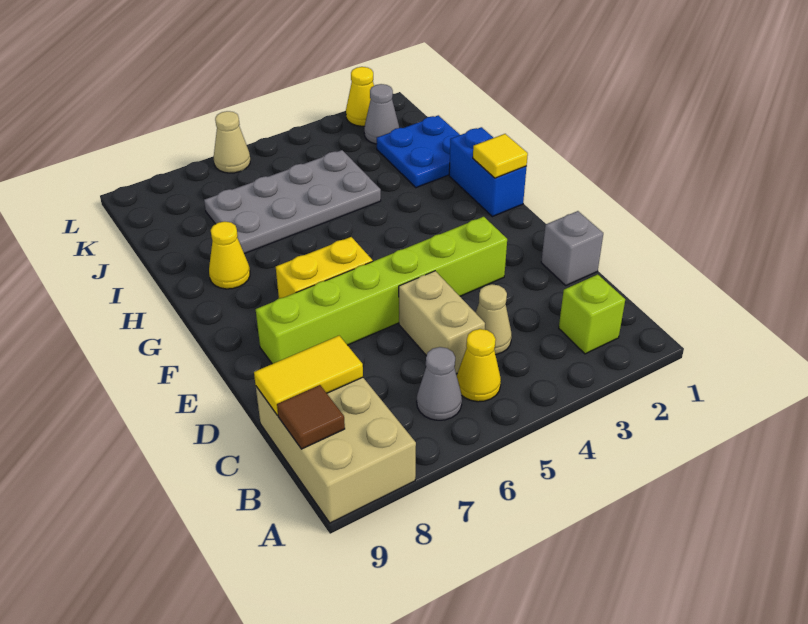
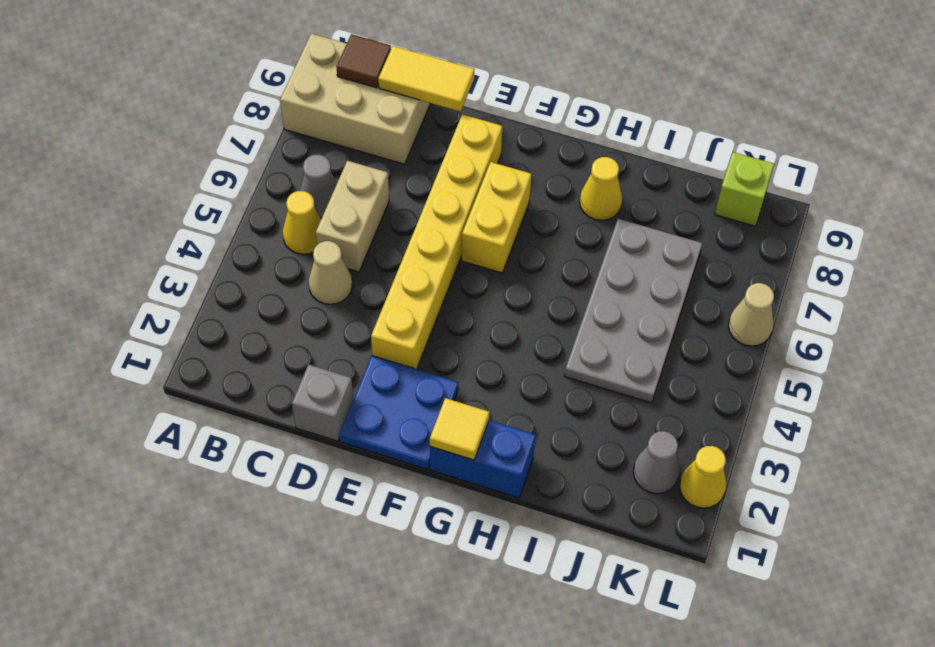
lime 1x1 brick [559,275,625,354] -> lime 1x1 brick moved to [715,152,774,226]
tan 1x2 brick [399,271,485,374] -> tan 1x2 brick turned to [316,161,389,272]
yellow 1x2 tile [254,336,363,415] -> yellow 1x2 tile turned to [378,46,474,112]
lime 1x6 brick [256,217,507,364] -> yellow 1x6 brick [371,114,502,369]
blue 2x2 plate [377,115,460,188] -> blue 2x2 plate moved to [339,356,458,469]

